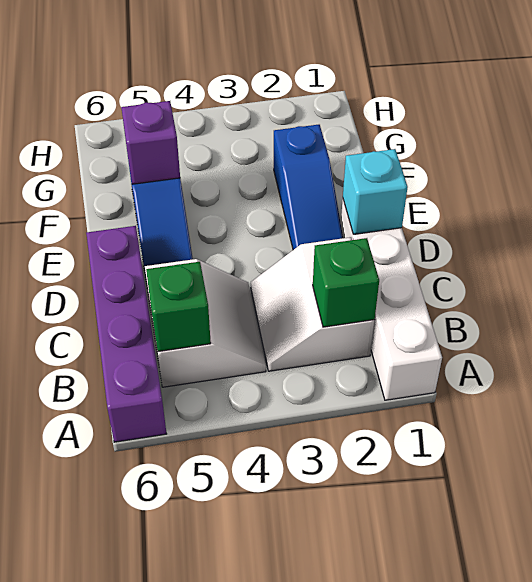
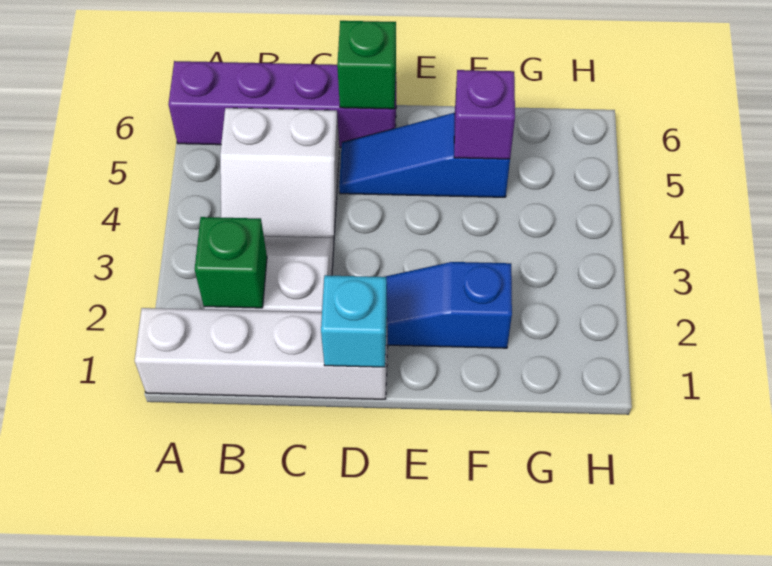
green 1x1 brick [146,262,211,351] -> green 1x1 brick moved to [337,21,396,109]

